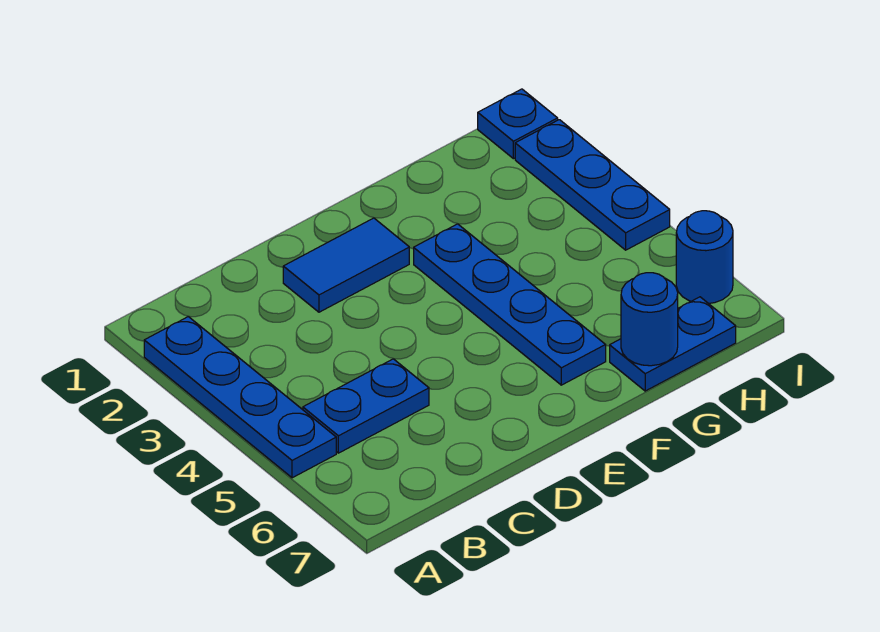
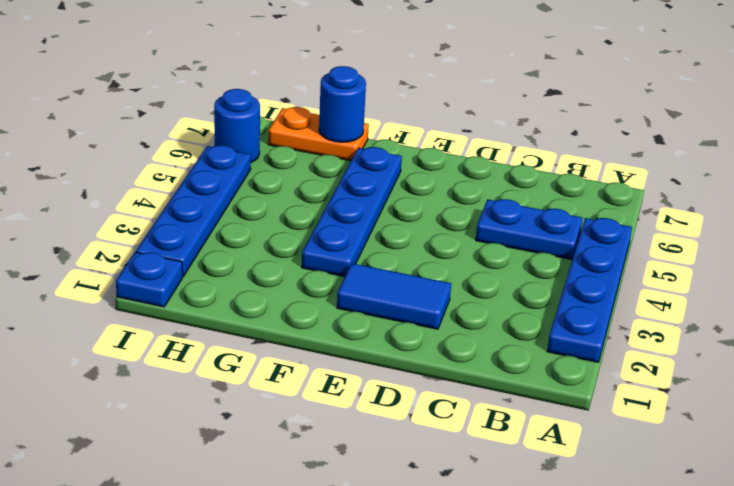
blue 1x2 plate [610,297,736,391] -> orange 1x2 plate [268,107,369,161]
blue 1x3 plate [515,120,670,250] -> blue 1x4 plate [136,145,251,277]

